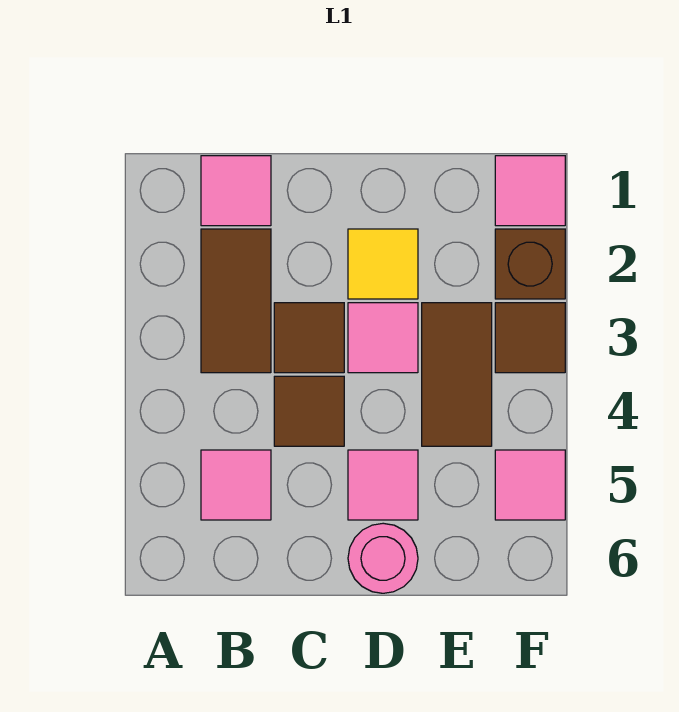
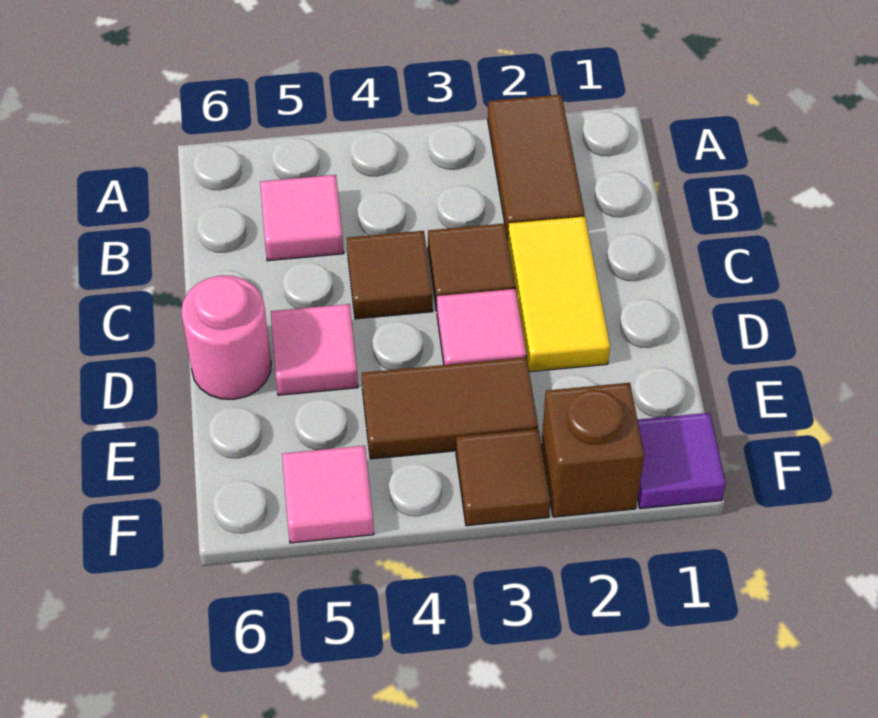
pink 1x1 tile [201,156,271,226] -> none
brown 1x2 tile [201,229,271,373] -> brown 1x2 tile turned to [488,95,584,239]
yellow 1x1 tile [348,229,418,299] -> yellow 1x2 tile [508,216,610,372]
pink 1x1 tile [495,156,565,226] -> purple 1x1 tile [638,413,726,509]

